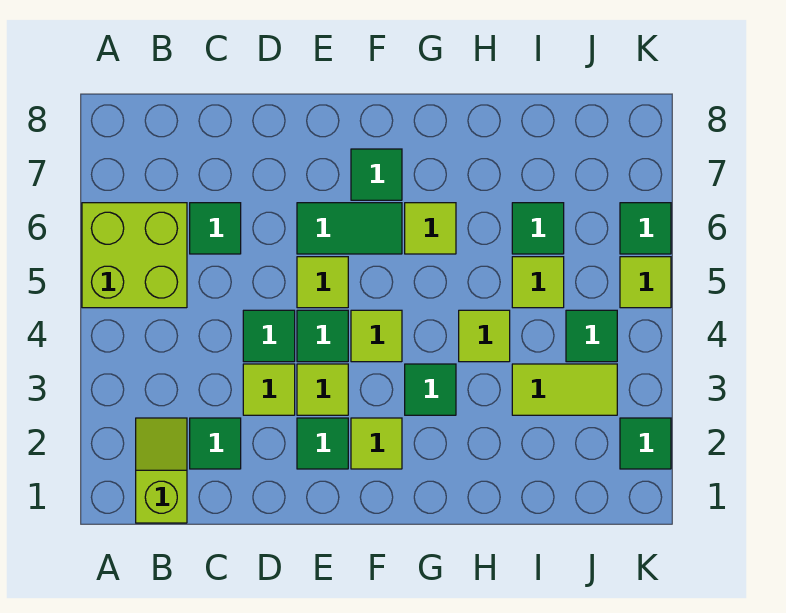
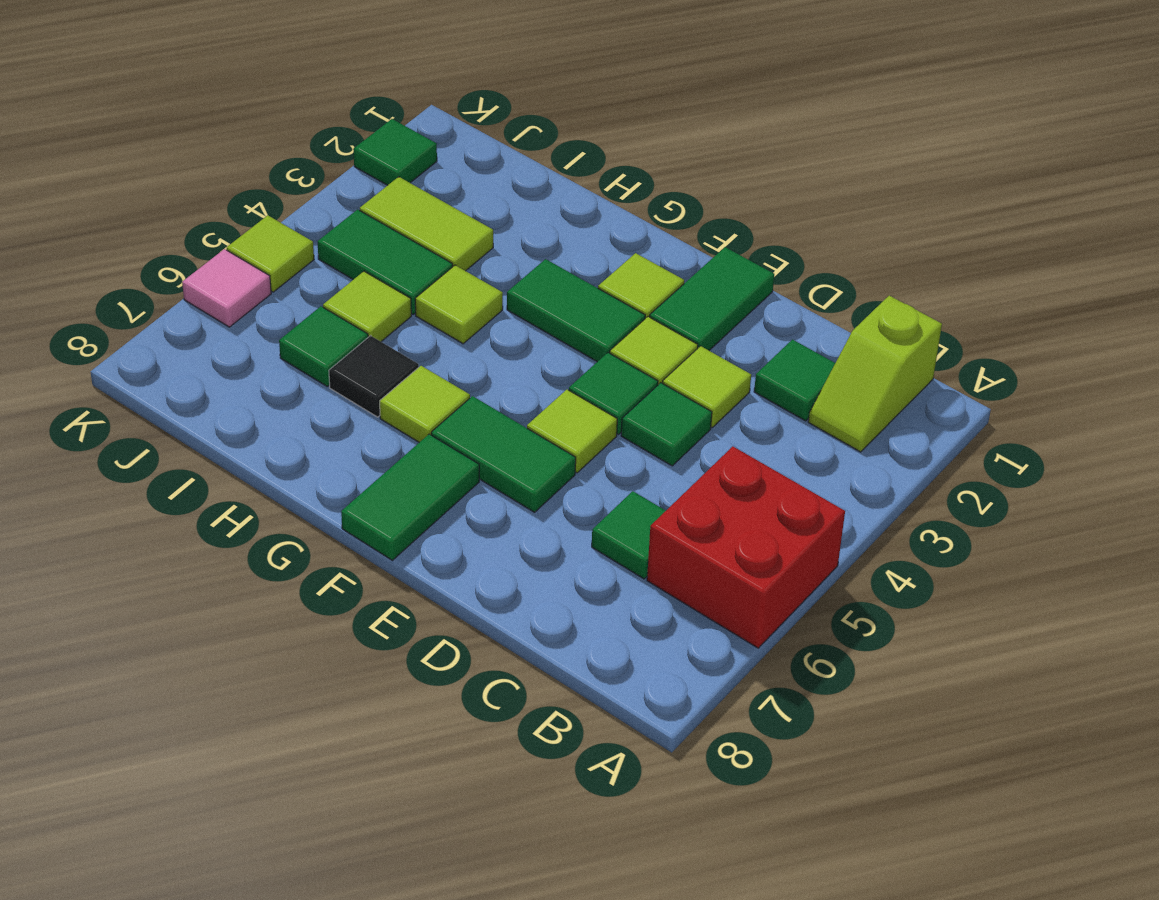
lime 2x2 brick [82,203,187,308] -> red 2x2 brick [647,446,845,648]
green 1x1 tile [297,418,348,469] -> green 1x2 tile [650,247,774,350]
lime 1x1 tile [351,310,402,362] -> none
green 1x1 tile [351,149,402,200] -> green 1x2 tile [341,434,479,560]
green 1x1 tile [405,364,456,415] -> green 1x2 tile [507,259,645,362]
none -> black 1x1 tile [329,335,419,417]
green 1x1 tile [566,310,617,362] -> green 1x2 tile [317,210,453,314]
green 1x1 tile [620,203,671,254] -> pink 1x1 tile [182,249,271,327]

